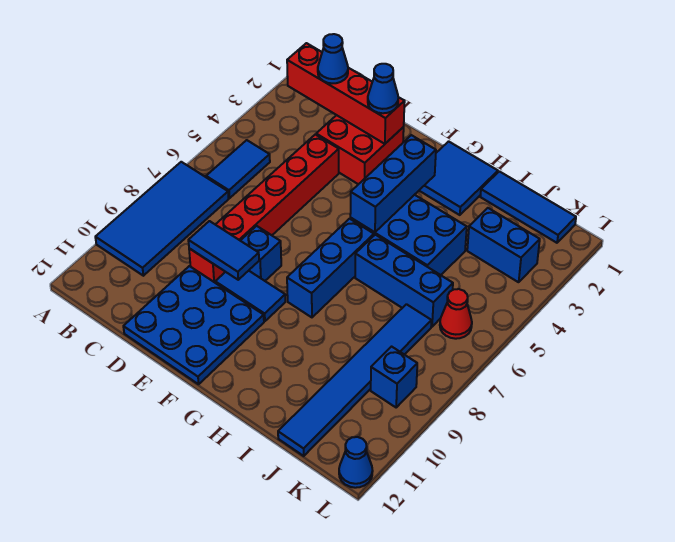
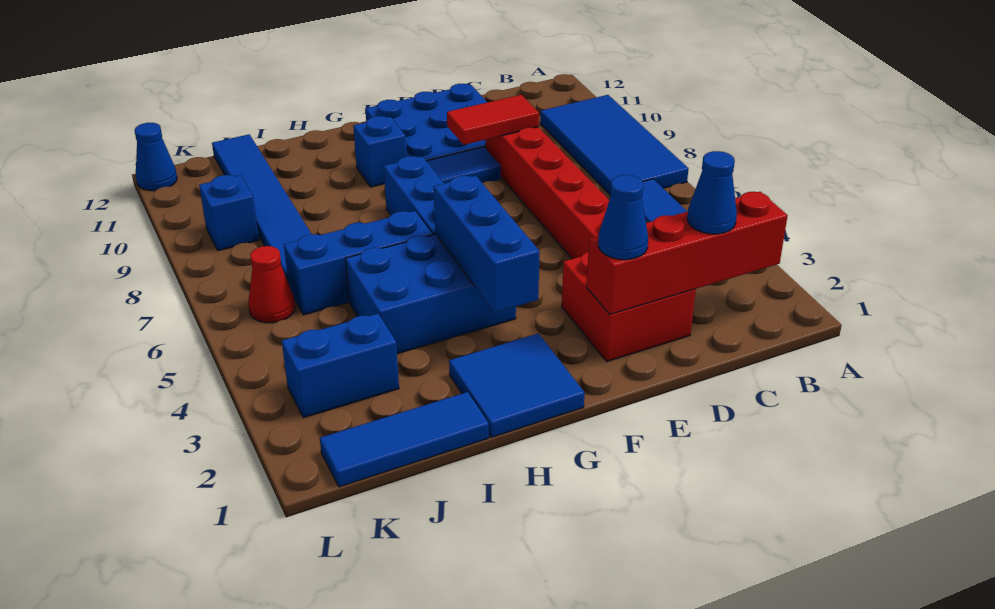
blue 1x2 tile [188,221,259,280] -> red 1x2 tile [447,95,539,145]
blue 1x1 brick [240,226,281,281] -> blue 1x1 brick moved to [353,116,407,187]

